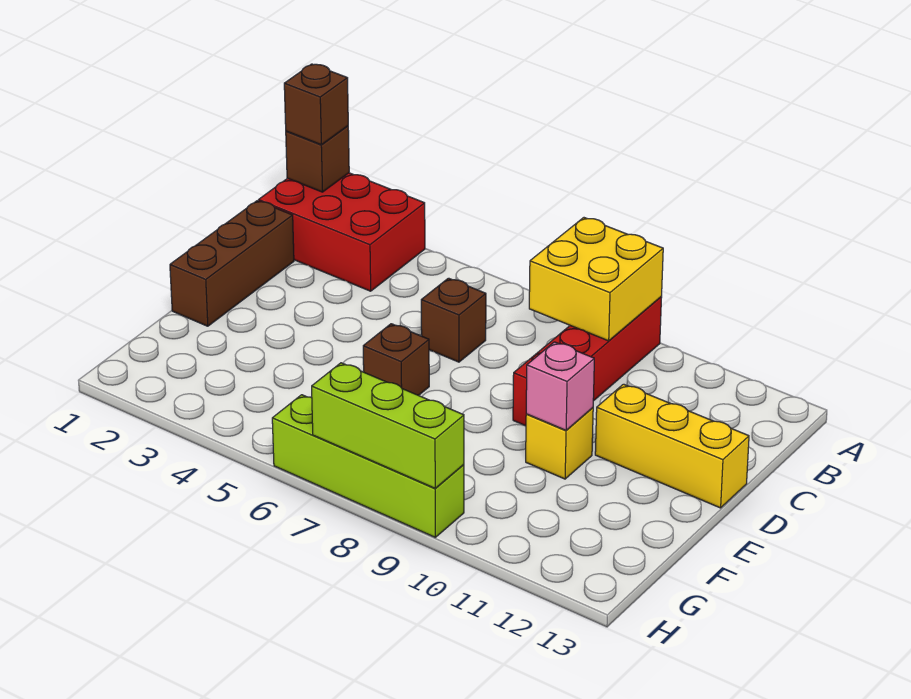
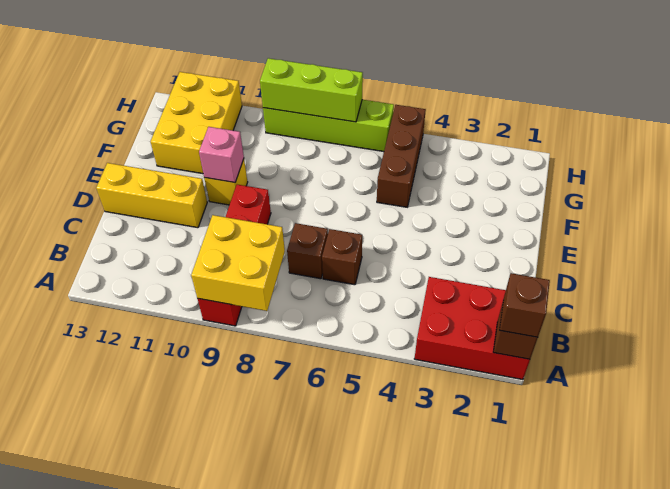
brown 1x3 brick [170,201,294,326] -> brown 1x3 brick moved to [377,105,426,207]
brown 1x1 brick [363,324,429,396] -> brown 1x1 brick moved to [287,223,328,279]
none -> yellow 2x3 brick [150,72,242,174]

